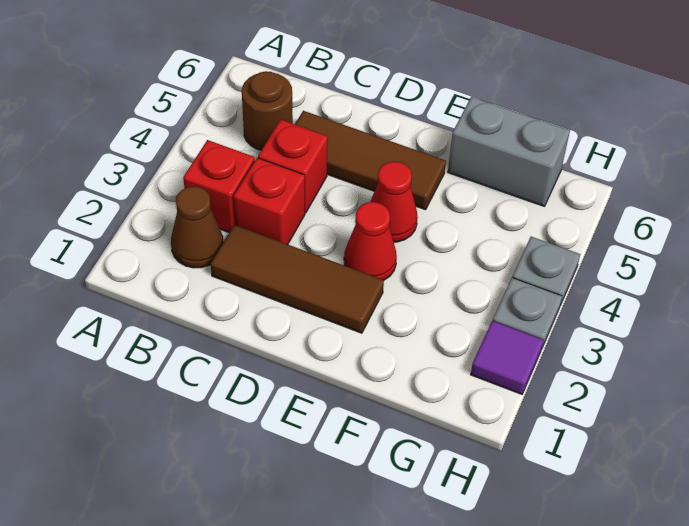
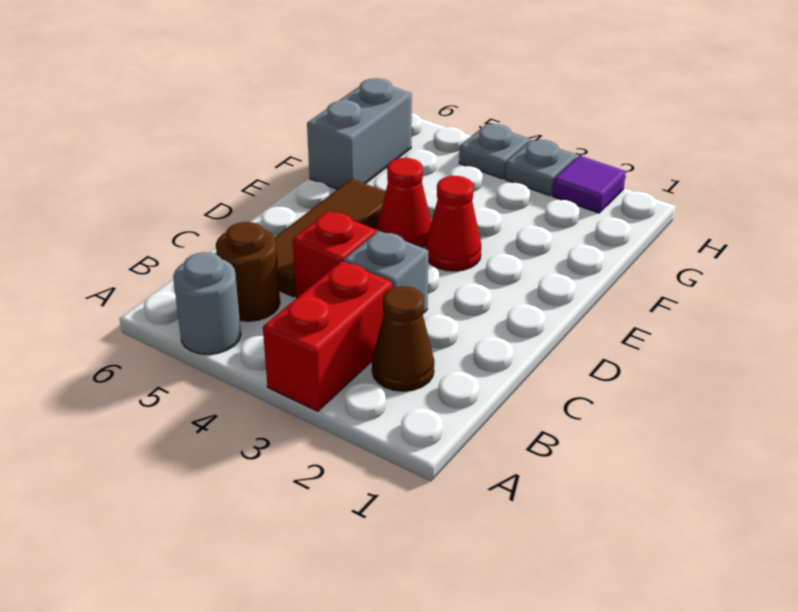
none -> grey 1x1 round brick [173,252,241,354]
red 1x1 brick [183,140,255,232] -> red 1x2 brick [263,261,392,411]
brown 1x3 tile [211,225,384,333] -> none
red 1x1 brick [234,158,305,244] -> grey 1x1 brick [344,231,428,313]

